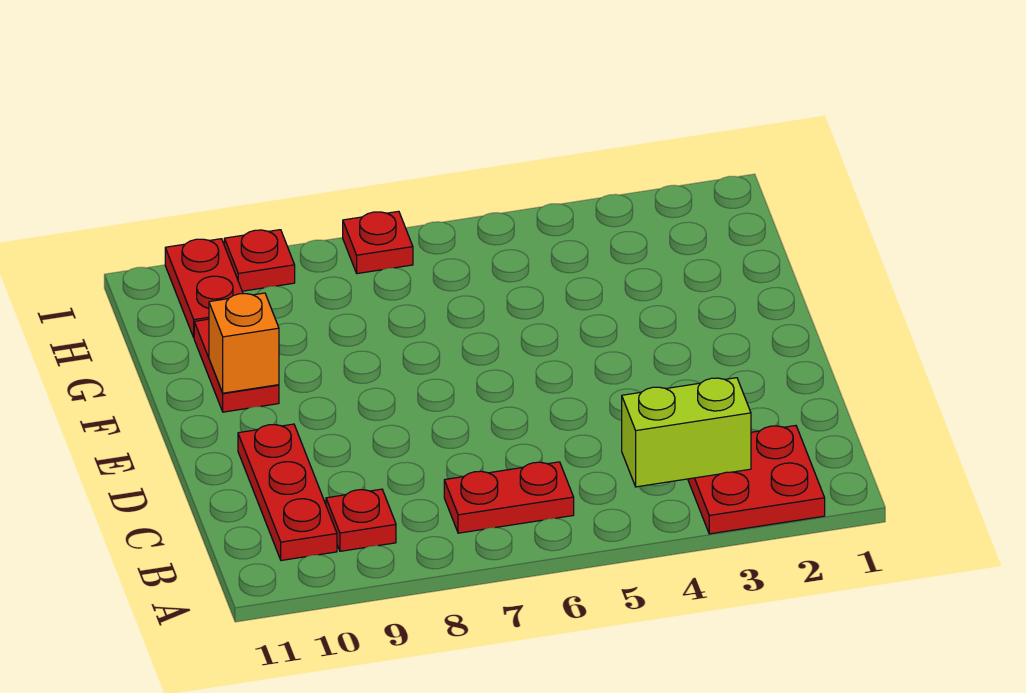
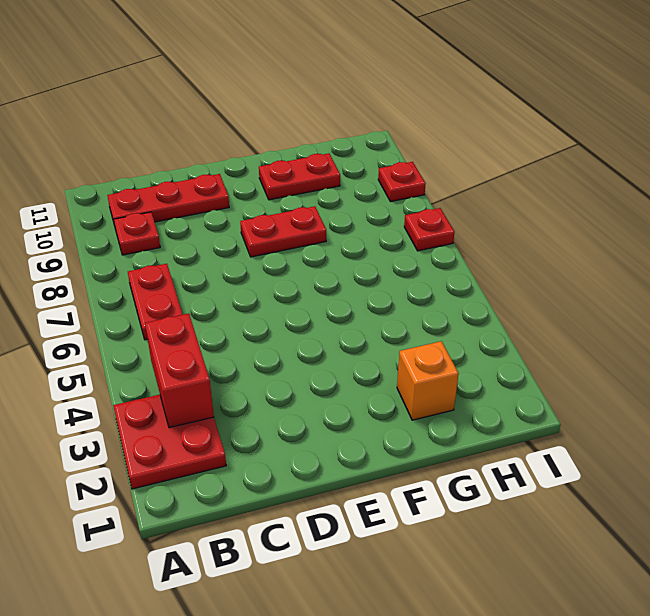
lime 1x2 brick [622,378,751,487] -> red 1x2 brick [145,313,214,428]
orange 1x1 brick [209,293,279,393] -> orange 1x1 brick moved to [397,341,459,420]
red 1x2 plate [165,239,243,337] -> red 1x2 plate moved to [240,206,326,257]

